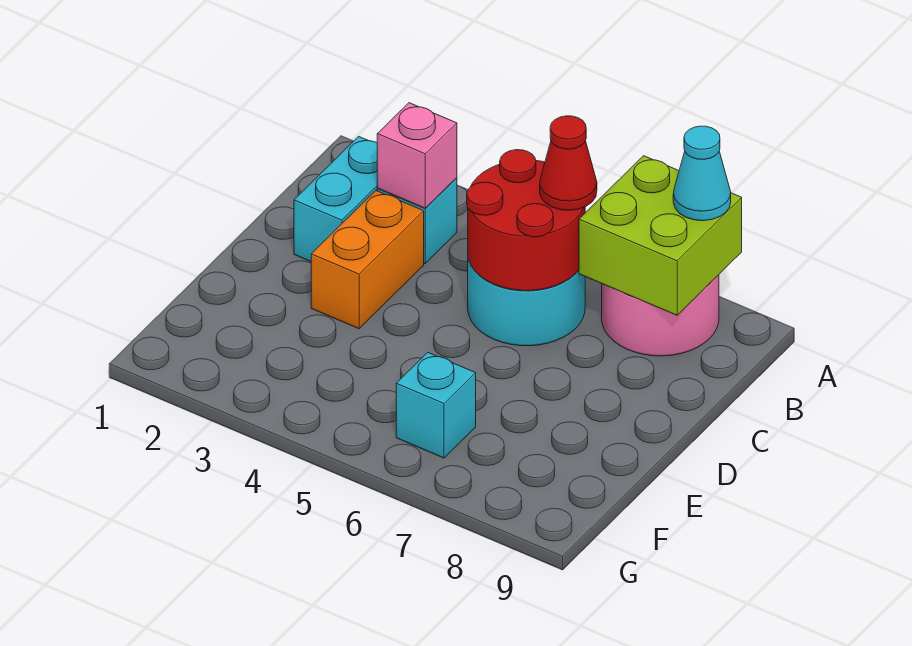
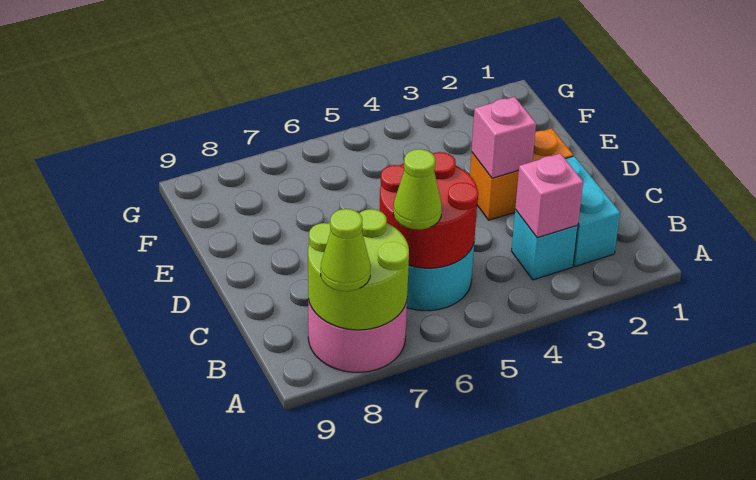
lime 2x2 brick [579,156,742,315] -> lime 2x2 round brick [308,209,409,330]
cyan 1x1 cone [673,126,731,221] -> lime 1x1 cone [321,209,371,291]
red 1x1 cone [540,116,597,210] -> lime 1x1 cone [393,149,442,230]
orange 1x2 brick [311,191,424,329] -> orange 1x2 brick turned to [470,128,573,220]
none -> pink 1x1 brick [472,97,536,178]
cyan 1x1 brick [396,352,476,458] -> none

